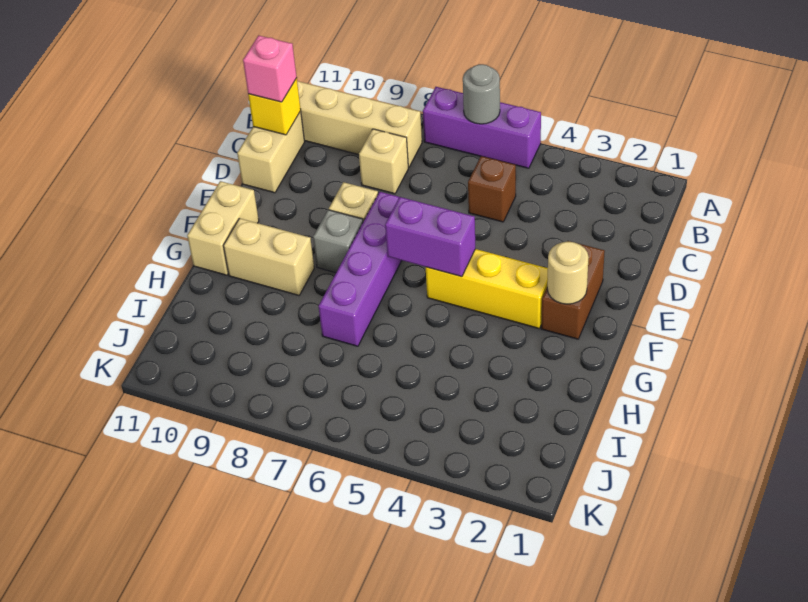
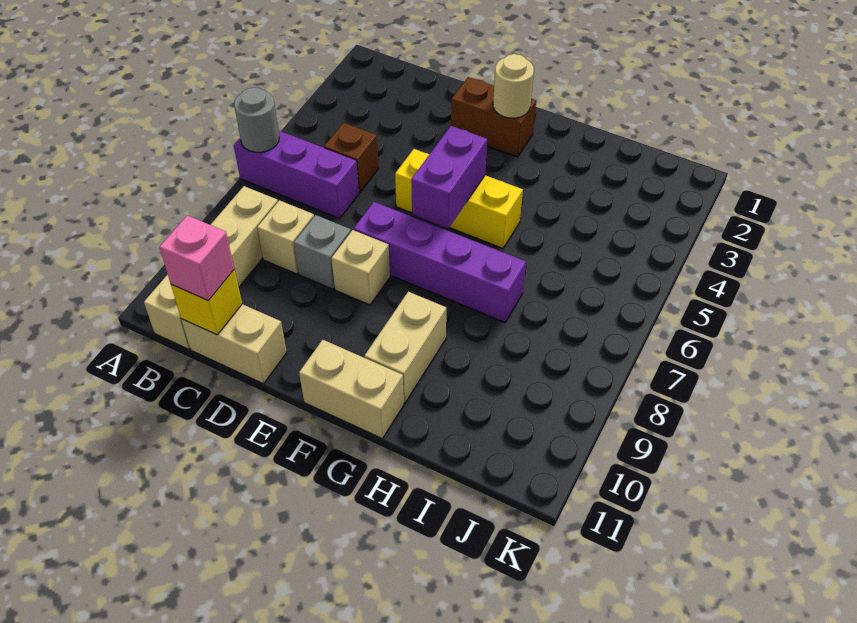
purple 1x3 brick [423,87,541,168] -> purple 1x3 brick turned to [234,131,359,218]
yellow 1x3 brick [426,249,548,328] -> yellow 1x3 brick turned to [395,149,523,248]
grey 1x1 brick [313,210,363,273] -> grey 1x1 brick moved to [294,215,351,289]

